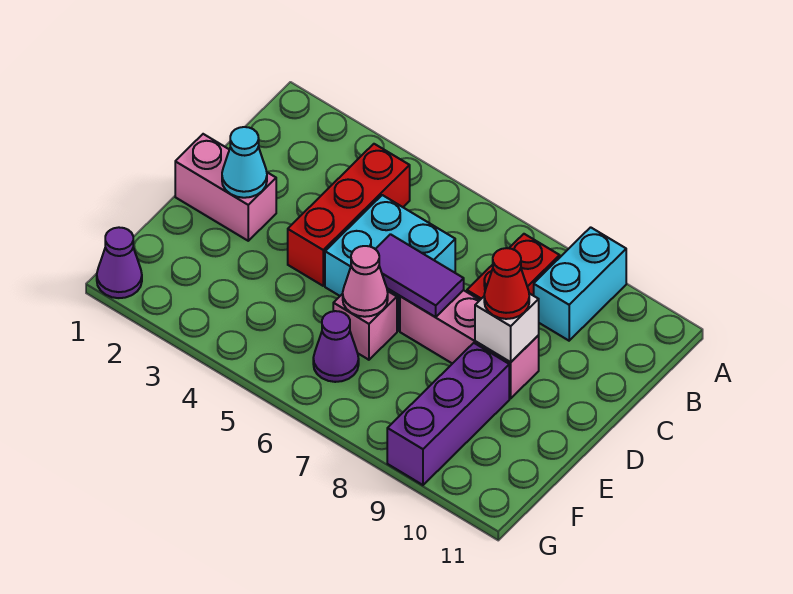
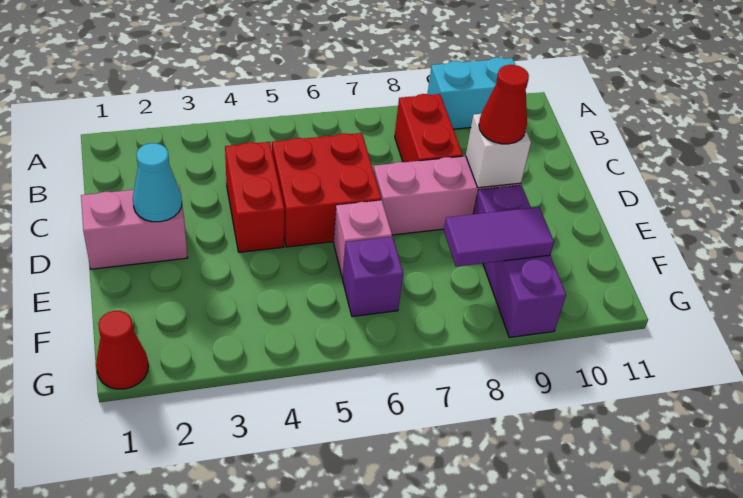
cyan 1x2 brick [534,227,626,341] -> cyan 1x2 brick turned to [428,57,515,129]
red 1x3 brick [288,144,410,286] -> red 1x2 brick [225,142,285,252]
cyan 2x2 brick [325,195,455,331] -> red 2x2 brick [272,133,381,247]
purple 1x2 tile [376,234,464,317] -> purple 1x2 tile moved to [444,207,554,267]
pink 1x1 cone [343,246,388,317] -> none
purple 1x1 cone [313,311,359,382] -> purple 1x1 brick [343,237,403,317]
purple 1x1 cone [97,227,142,298] -> red 1x1 cone [96,311,148,389]

